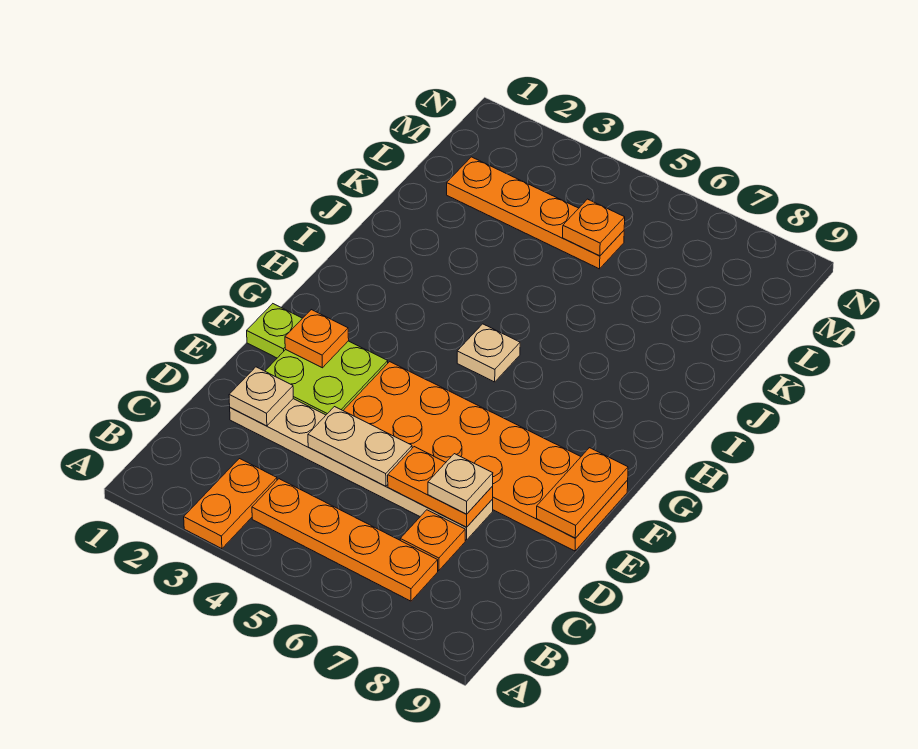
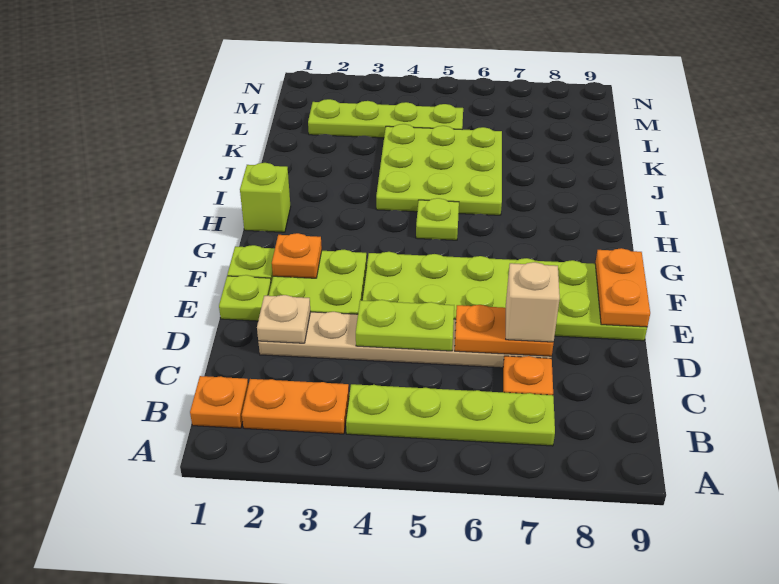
orange 1x2 plate [184,459,277,549] -> orange 1x2 plate turned to [242,379,349,434]
orange 1x4 plate [252,479,438,601] -> lime 1x4 plate [346,384,555,446]
tan 1x2 plate [308,407,412,486] -> lime 1x2 plate [356,300,454,351]
tan 1x1 plate [428,454,493,514] -> tan 1x1 brick [506,262,560,342]
none -> lime 1x1 plate [219,275,271,321]
orange 2x6 plate [343,362,628,551] -> lime 2x6 plate [362,252,647,341]
none -> lime 1x1 brick [240,163,291,232]
tan 1x1 plate [457,324,520,382] -> lime 1x1 plate [416,198,459,240]
none -> lime 3x3 plate [376,124,502,215]
orange 1x4 plate [447,157,624,269] -> lime 1x4 plate [308,99,463,138]
orange 1x1 plate [563,199,625,256] -> orange 1x1 plate moved to [190,376,248,428]

